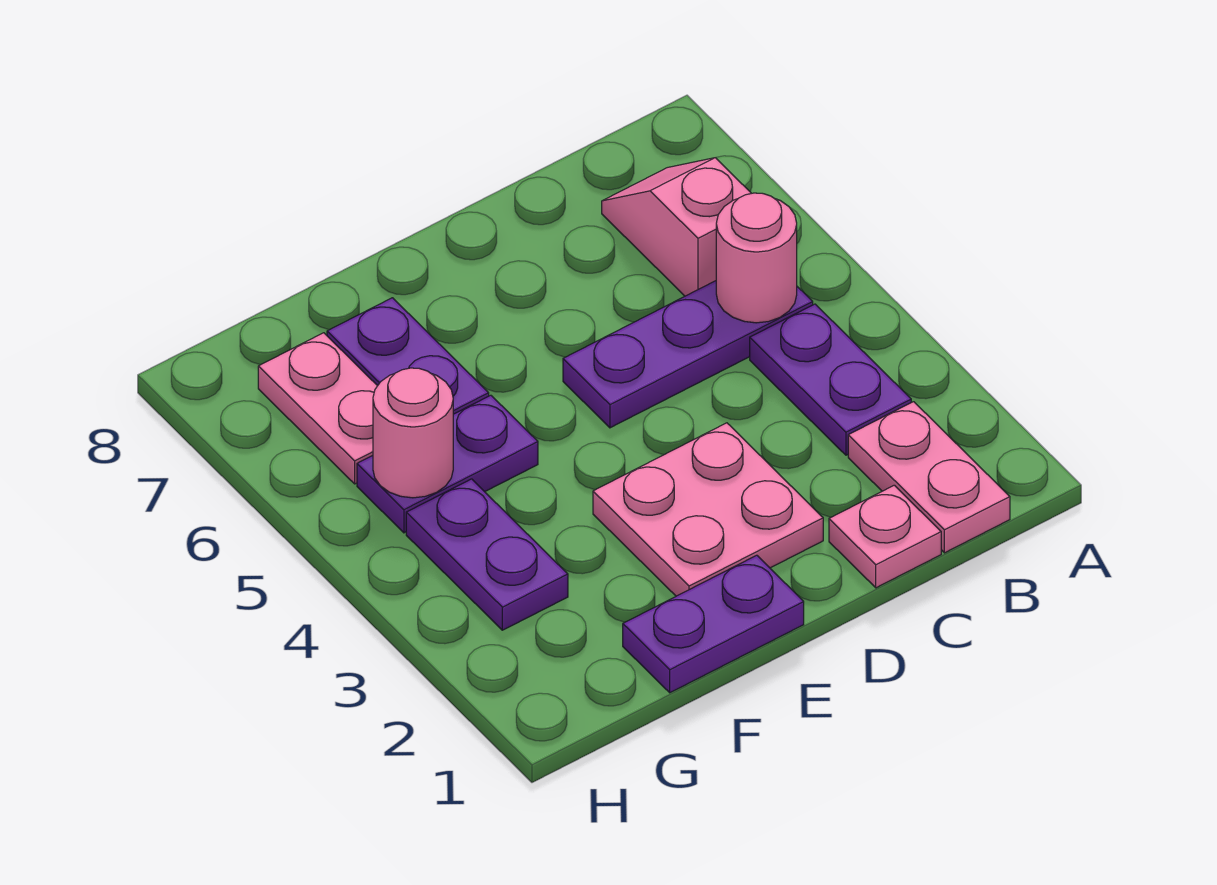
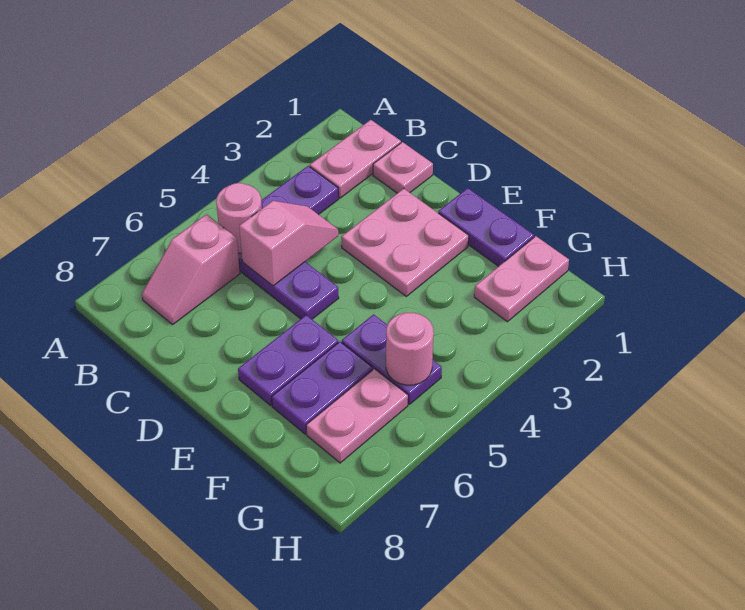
none -> pink 1x2 slope [239,201,338,286]
none -> pink 1x2 plate [474,236,569,322]
purple 1x2 plate [406,479,568,630] -> purple 1x2 plate moved to [238,315,338,406]

